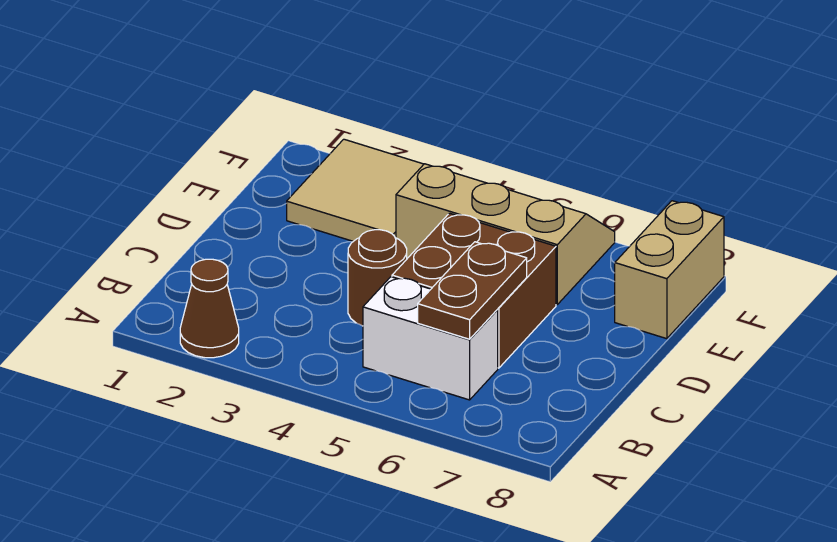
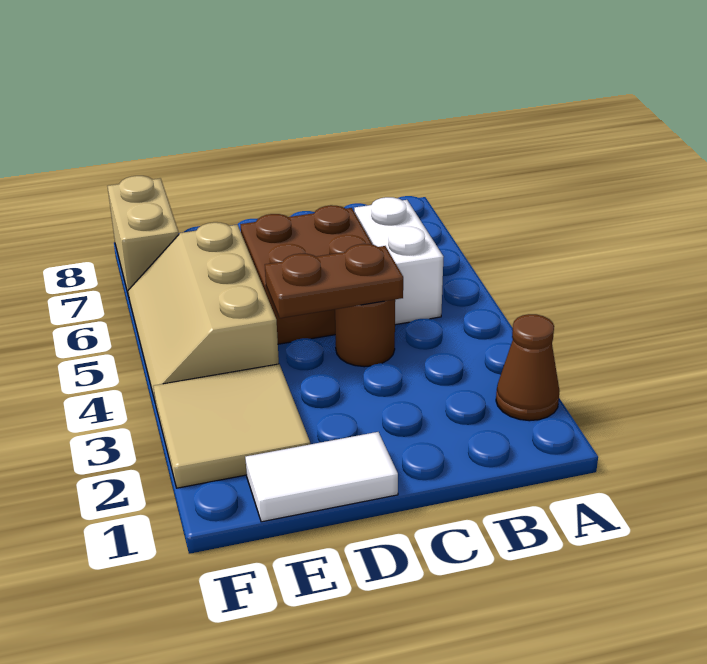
brown 1x2 plate [418,242,527,339] -> brown 1x2 plate moved to [265,244,403,318]
none -> white 1x2 tile [245,432,398,522]
tan 1x2 brick [615,201,724,339] -> tan 1x2 brick turned to [108,176,179,297]

